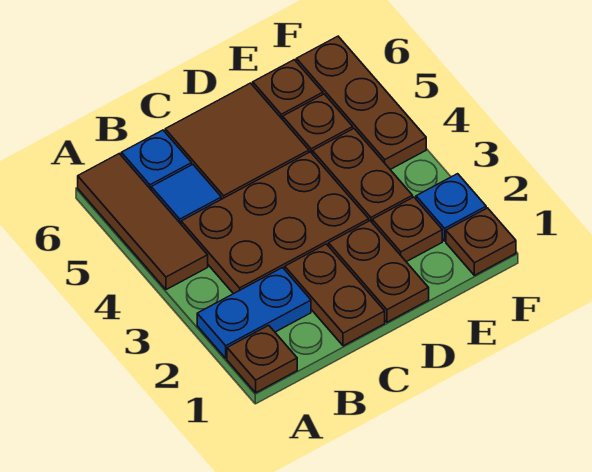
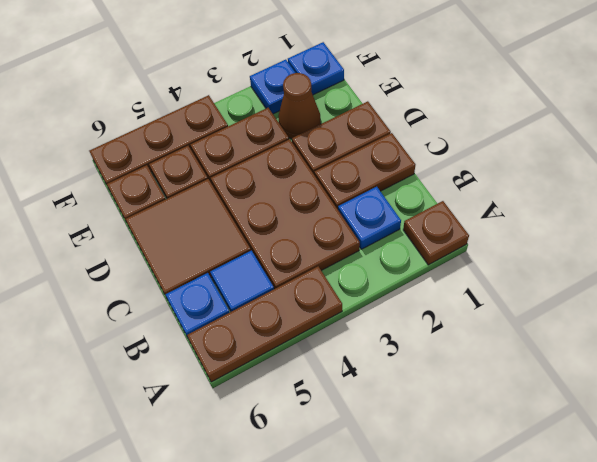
blue 1x2 plate [197,268,311,358] -> blue 1x1 plate [338,187,401,249]
brown 1x3 tile [78,154,208,290] -> brown 1x3 plate [187,266,342,382]
brown 1x1 plate [372,197,442,262] -> brown 1x1 cone [279,73,321,139]
brown 1x1 plate [446,208,516,275] -> blue 1x1 plate [288,42,344,95]

